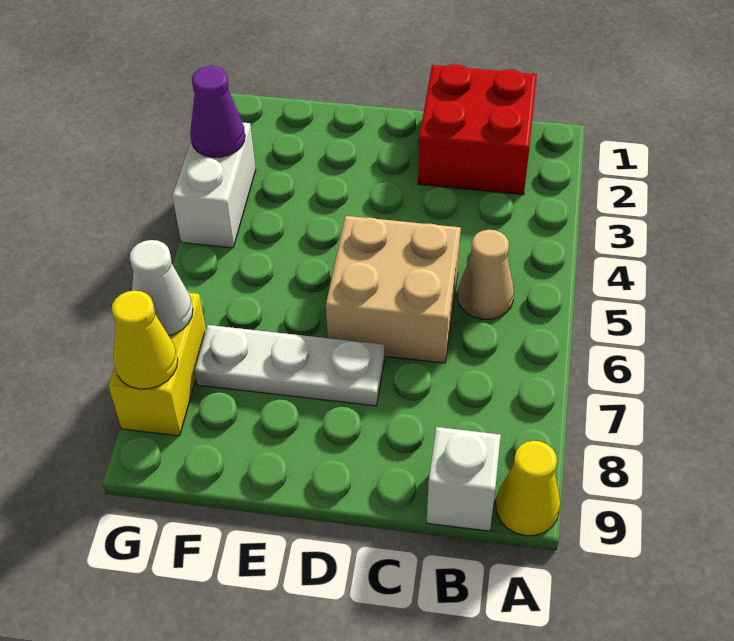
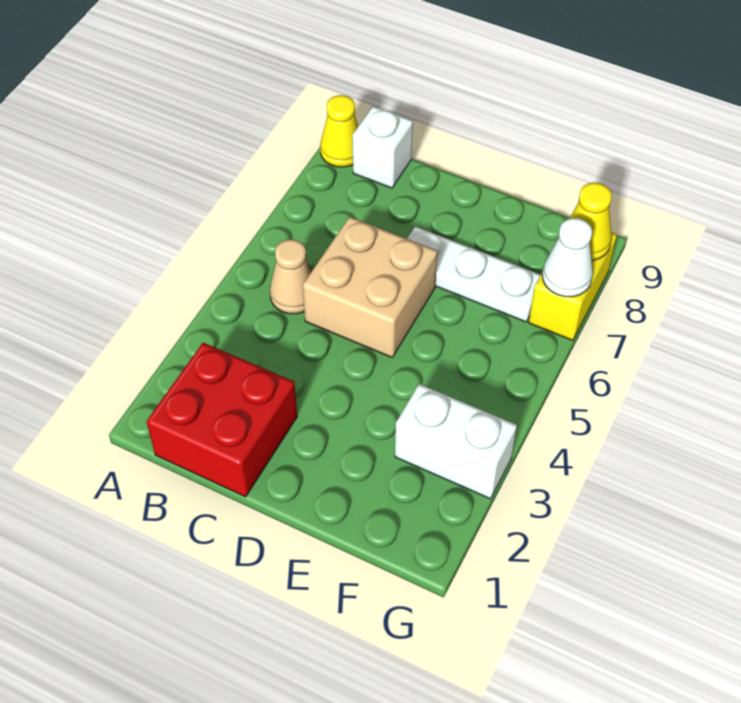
white 1x2 brick [172,122,256,248] -> white 1x2 brick turned to [395,384,517,499]
purple 1x1 cone [190,66,245,157] -> none

